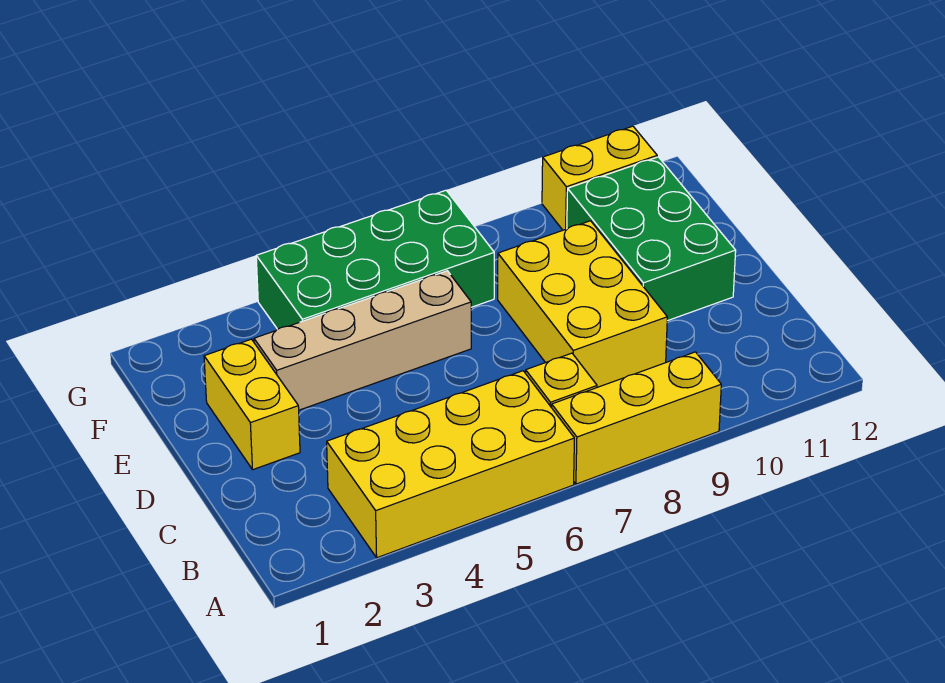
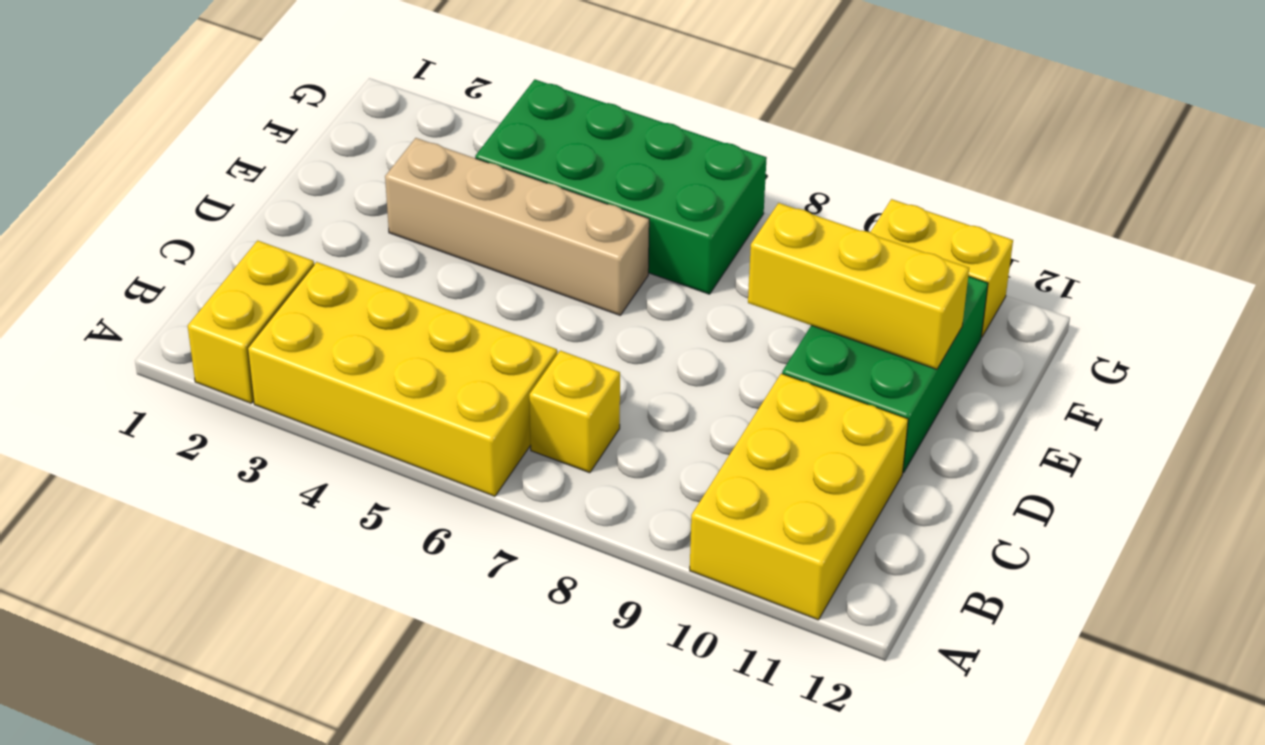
yellow 1x3 brick [552,352,721,484] -> yellow 1x3 brick moved to [748,203,969,369]
yellow 2x3 brick [498,221,667,387] -> yellow 2x3 brick moved to [690,374,908,620]
yellow 1x2 brick [204,339,300,469] -> yellow 1x2 brick moved to [188,241,314,403]

